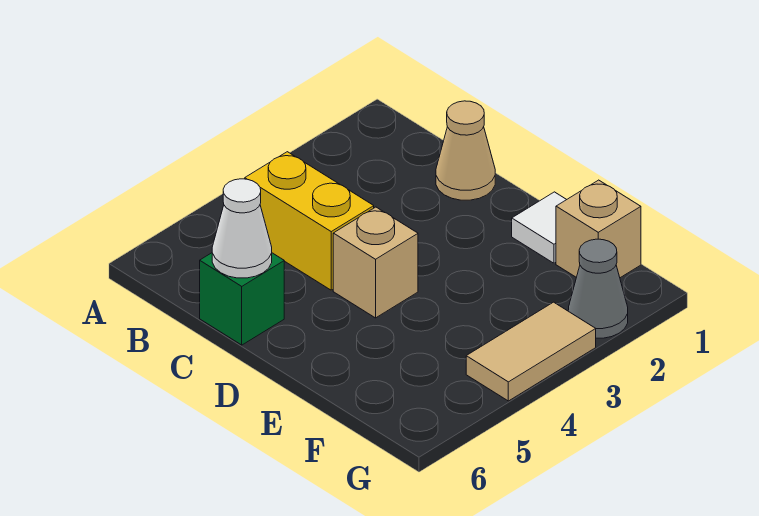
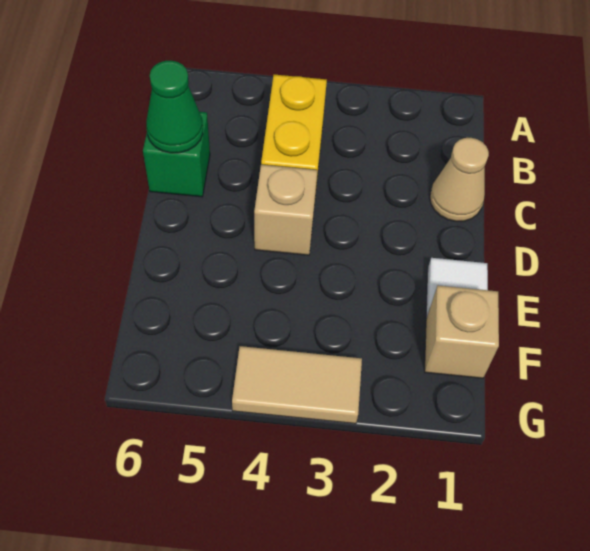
white 1x1 cone [212,179,272,278] -> green 1x1 cone [146,61,203,153]
grey 1x1 cone [568,239,628,338] -> none

